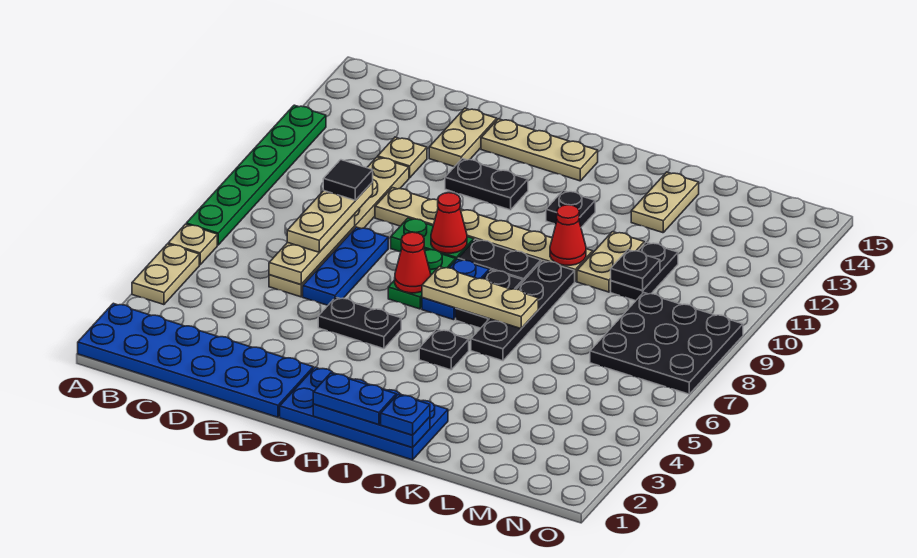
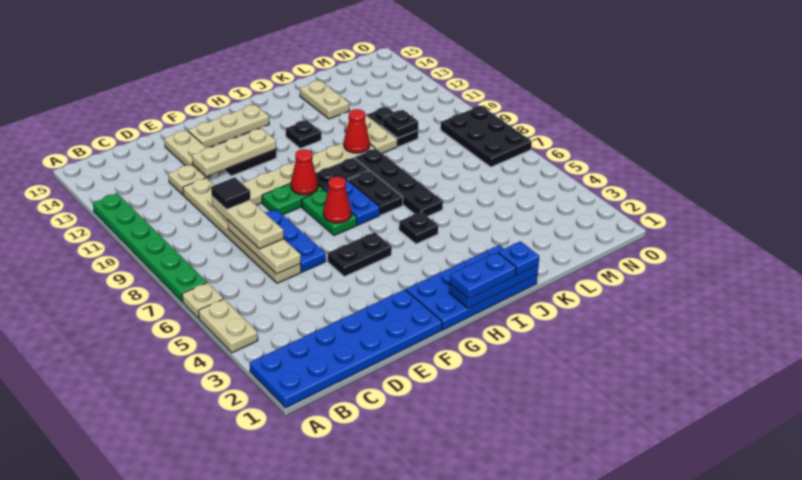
tan 1x3 plate [422,267,538,329] -> tan 1x3 plate moved to [192,128,276,176]
black 3x3 plate [590,293,743,394] -> black 2x3 plate [441,106,532,167]

